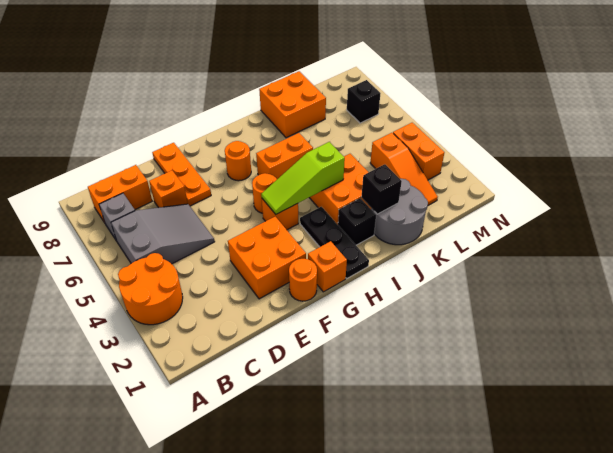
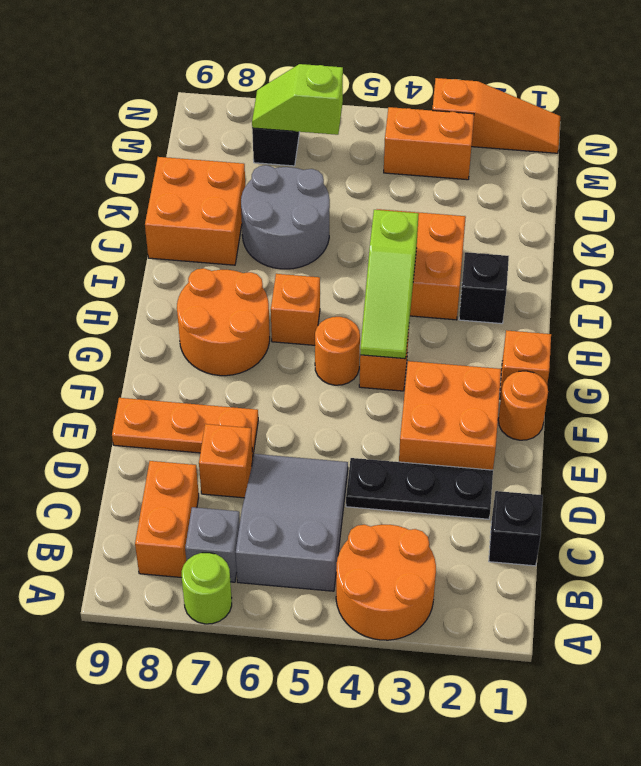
none -> lime 1x1 round brick [182,553,232,624]
orange 1x1 round brick [225,141,251,181] -> orange 2x2 round brick [177,268,270,376]
black 1x3 plate [300,207,369,278] -> black 1x3 plate moved to [346,458,493,519]
orange 1x2 brick [256,133,313,179] -> orange 1x1 brick [271,274,320,345]
grey 2x2 round brick [371,179,428,245] -> grey 2x2 round brick moved to [241,165,330,269]
black 1x1 brick [361,164,402,214] -> black 1x1 brick moved to [489,491,543,566]
orange 1x3 slope [370,133,438,205] -> orange 1x3 slope moved to [432,78,560,153]
none -> lime 1x2 slope [252,64,343,135]

